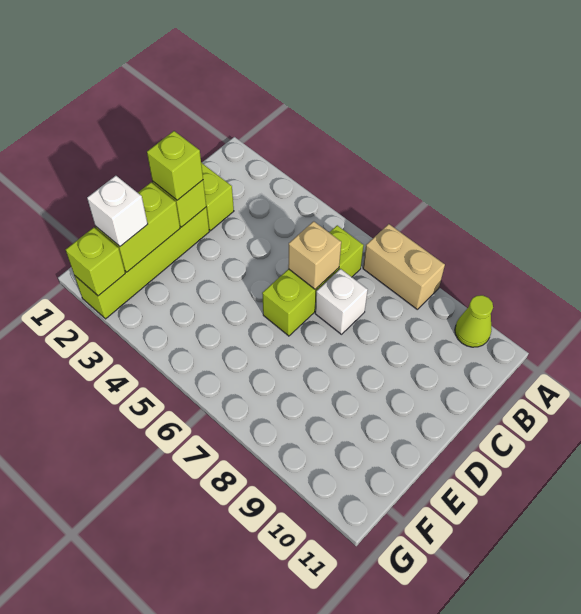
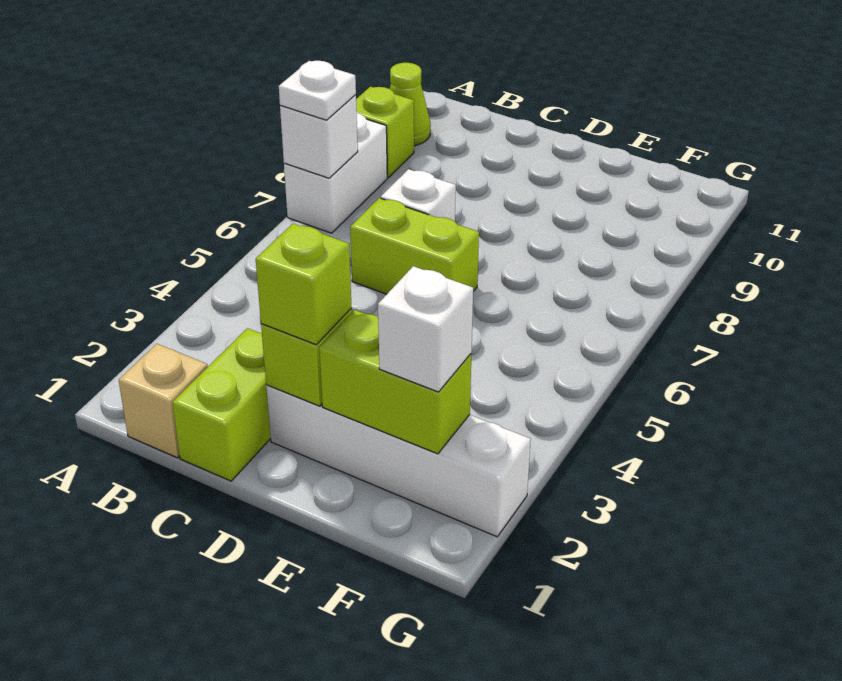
tan 1x2 brick [363,224,445,309] -> white 1x2 brick [284,113,387,233]
none -> white 1x1 brick [280,95,358,178]
none -> white 1x1 plate [279,61,356,120]
lime 1x3 brick [262,225,364,336] -> lime 1x2 brick [350,198,479,294]
tan 1x1 brick [288,221,341,289] -> tan 1x1 brick moved to [119,344,208,458]
lime 1x4 brick [75,207,209,319] -> white 1x4 brick [266,385,531,537]
lime 1x1 brick [66,227,125,296] -> lime 1x1 brick moved to [356,87,414,178]

